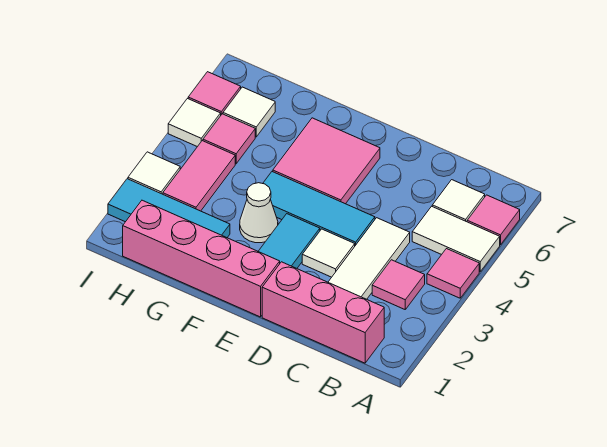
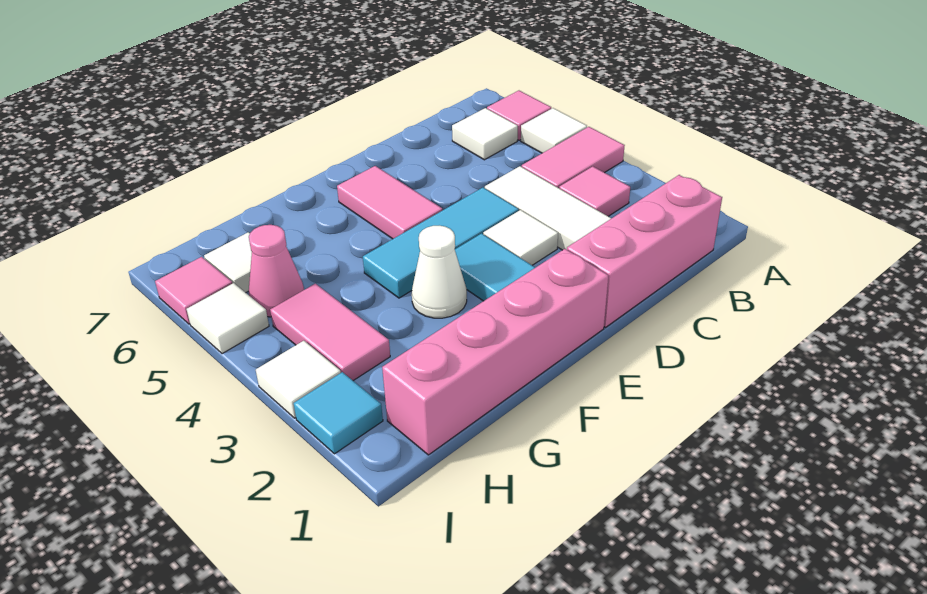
pink 1x1 tile [427,249,479,298] -> pink 1x2 tile [522,127,625,188]
white 1x2 tile [412,206,500,271] -> white 1x1 tile [521,108,587,153]
pink 2x2 tile [273,118,380,204] -> pink 1x2 tile [337,166,443,239]
cyan 1x3 tile [108,179,230,238] -> cyan 1x1 tile [294,372,383,454]
pink 1x1 tile [203,114,255,164] -> pink 1x1 cone [249,225,304,317]

